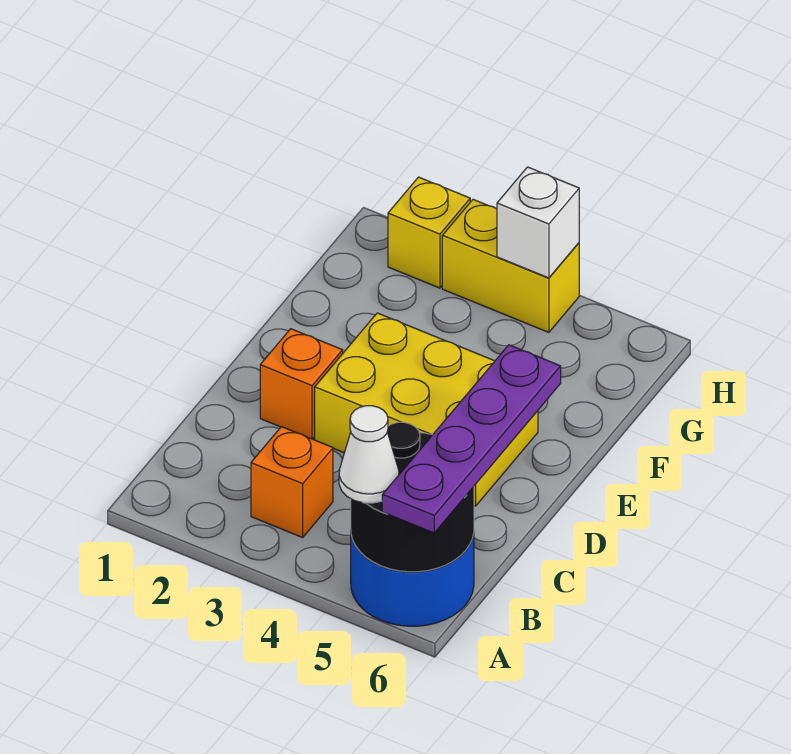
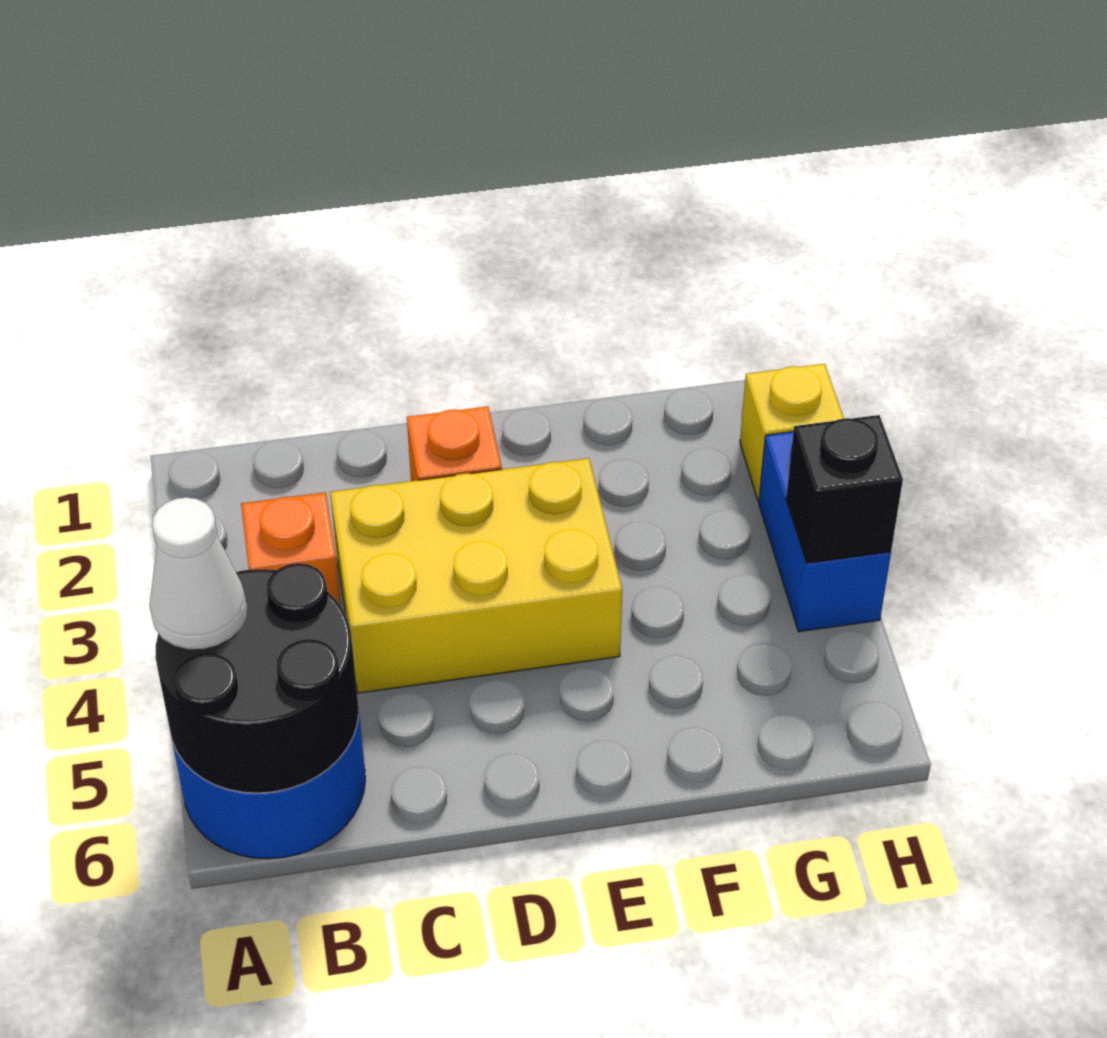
purple 1x4 plate [382,345,561,533] -> none
yellow 2x3 brick [315,313,538,506] -> yellow 2x3 brick turned to [330,458,622,693]
yellow 1x2 brick [442,199,579,332] -> blue 1x2 brick [759,432,891,632]
white 1x1 brick [497,167,579,278] -> black 1x1 brick [786,415,903,563]

